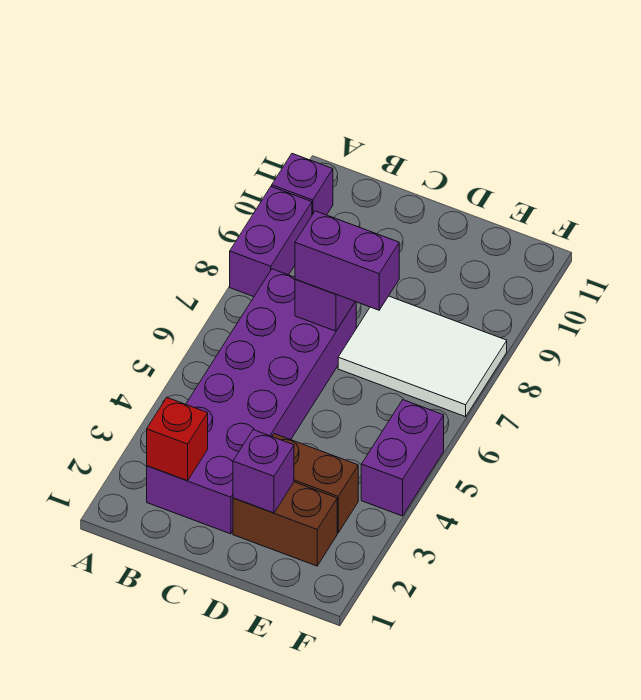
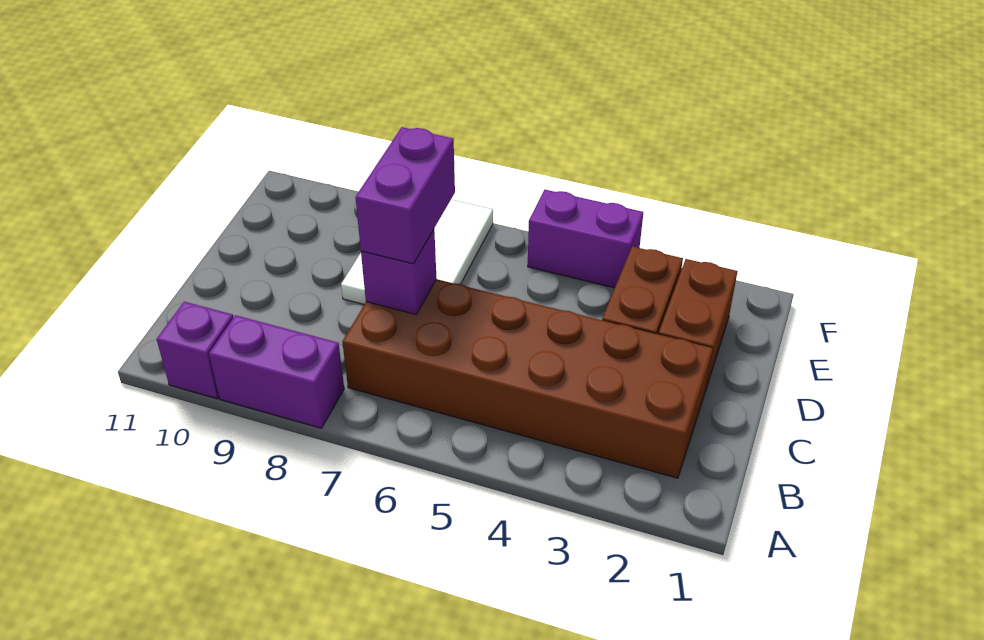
purple 2x6 brick [147,269,356,534] -> brown 2x6 brick [342,279,713,478]
red 1x1 brick [147,398,208,481] -> none
purple 1x1 brick [233,430,294,513] -> none

